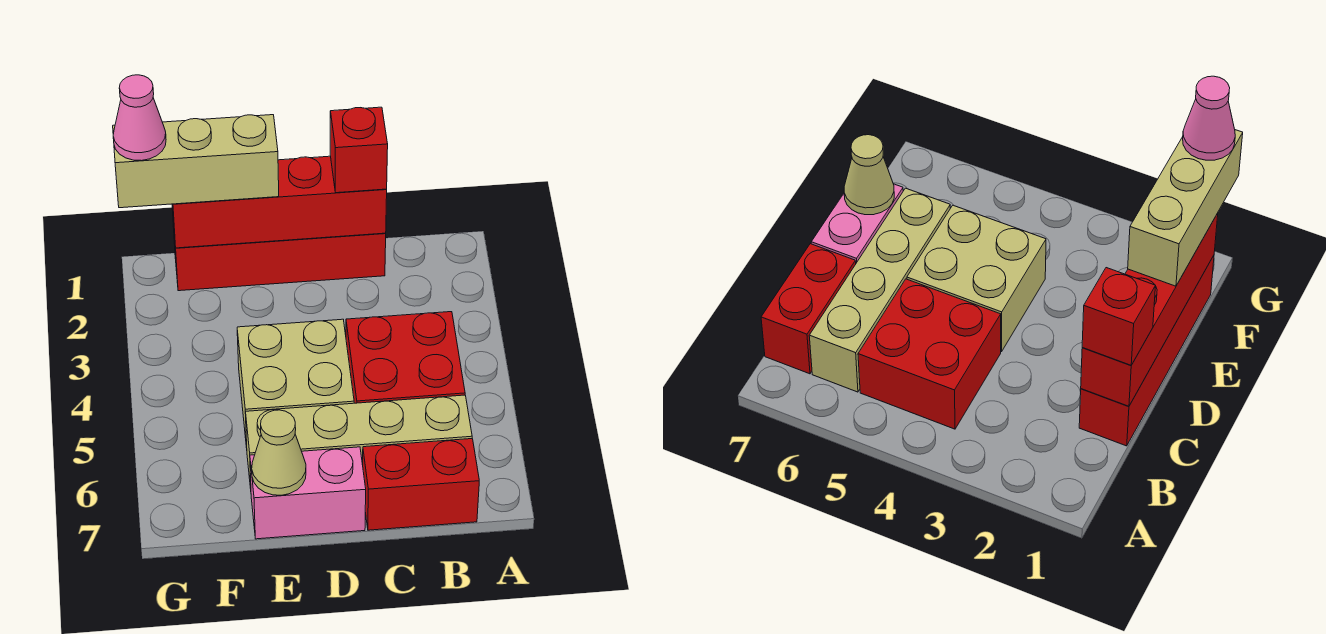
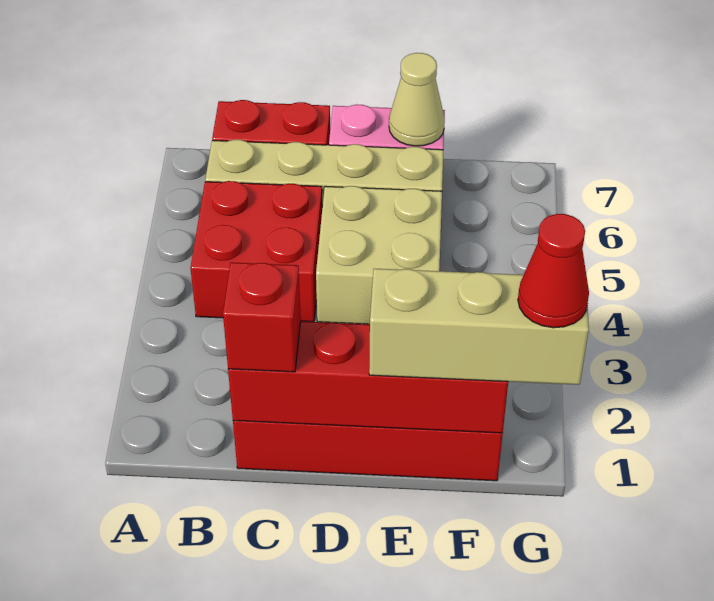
pink 1x1 cone [113,75,166,161] -> red 1x1 cone [518,214,589,328]

